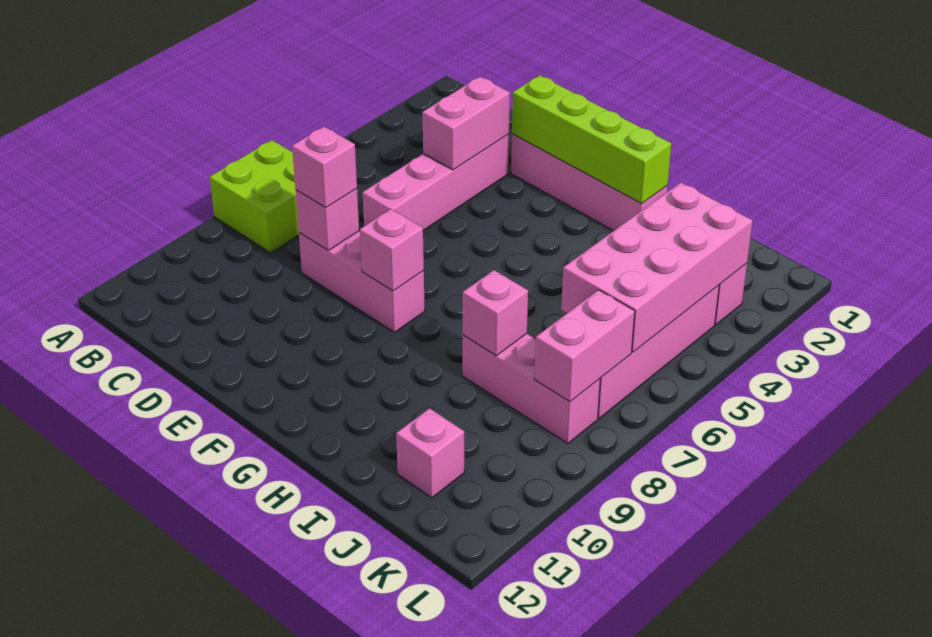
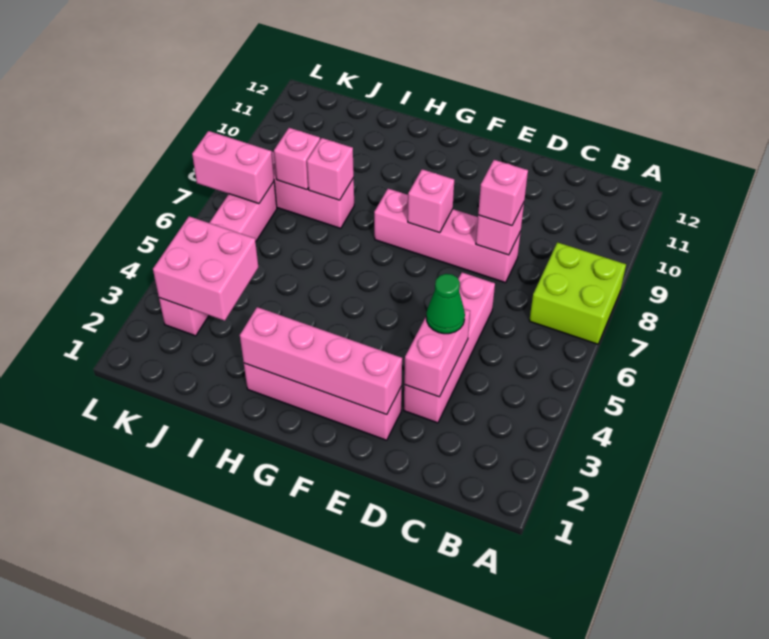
none -> green 1x1 cone [426,274,465,334]
pink 1x3 brick [299,231,425,332] -> pink 1x4 brick [374,189,521,283]
lime 1x4 brick [512,75,671,204] -> pink 1x4 brick [240,307,402,414]
pink 2x4 brick [561,183,753,352] -> pink 2x2 brick [153,216,258,321]
pink 1x1 brick [396,408,464,498] -> pink 1x1 brick moved to [274,128,320,190]
pink 1x2 brick [534,290,635,402] -> pink 1x2 brick turned to [192,131,274,204]

